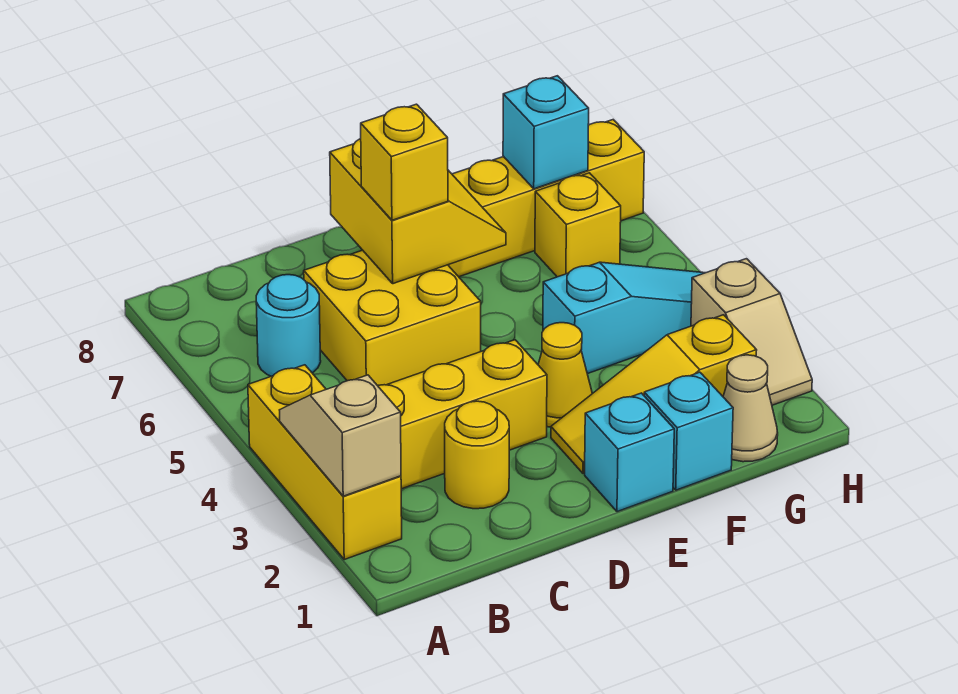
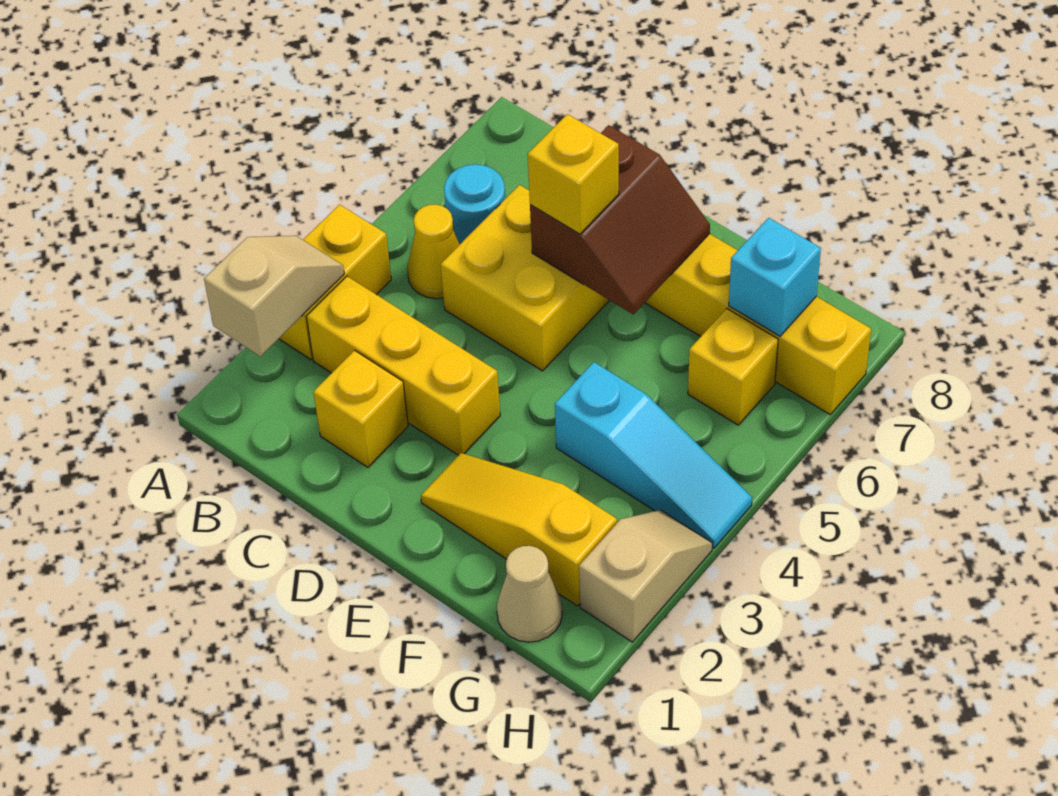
yellow 1x3 brick [248,365,402,559] -> yellow 1x2 brick [279,205,391,360]
yellow 1x1 round brick [445,401,509,509] -> yellow 1x1 brick [313,350,408,467]
yellow 2x2 slope [330,139,506,284] -> brown 2x2 slope [530,125,710,314]
cyan 1x1 brick [585,393,674,512] -> none
yellow 1x1 cone [538,323,592,427] -> yellow 1x1 cone moved to [407,205,460,299]
cyan 1x1 brick [644,372,733,490] -> none
tan 1x2 slope [691,259,812,405] -> tan 1x2 slope turned to [579,510,712,642]

